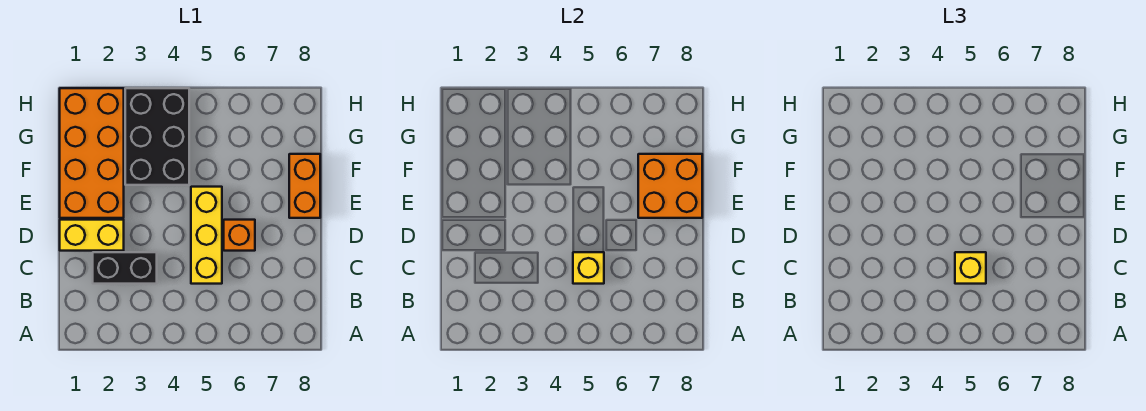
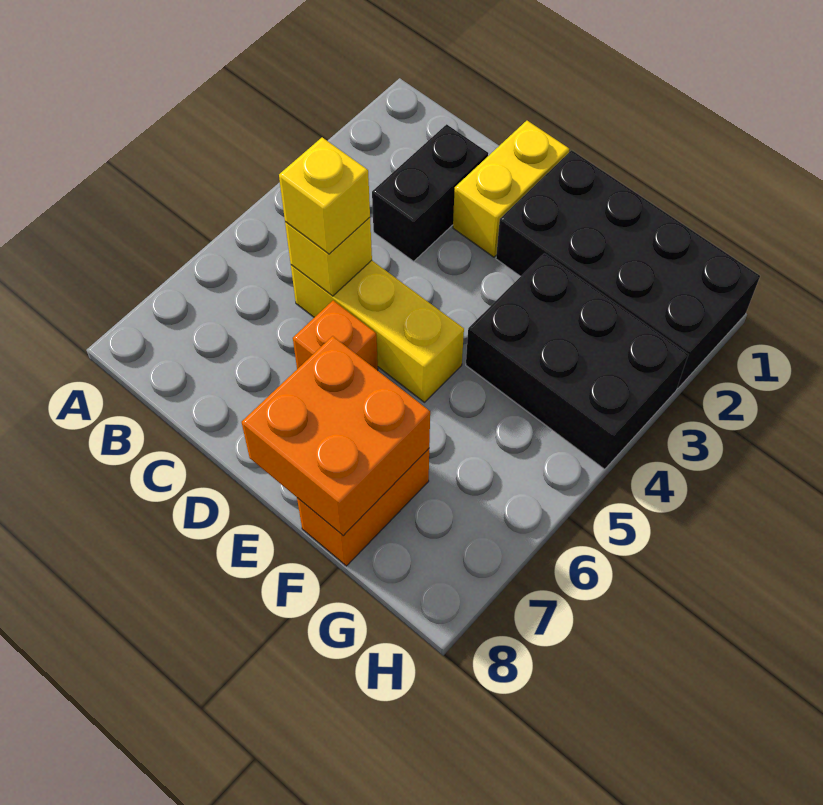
orange 2x4 brick [60,88,124,218] -> black 2x4 brick [496,150,760,388]
orange 1x2 brick [289,154,320,218] -> orange 1x2 brick turned to [297,449,429,566]

